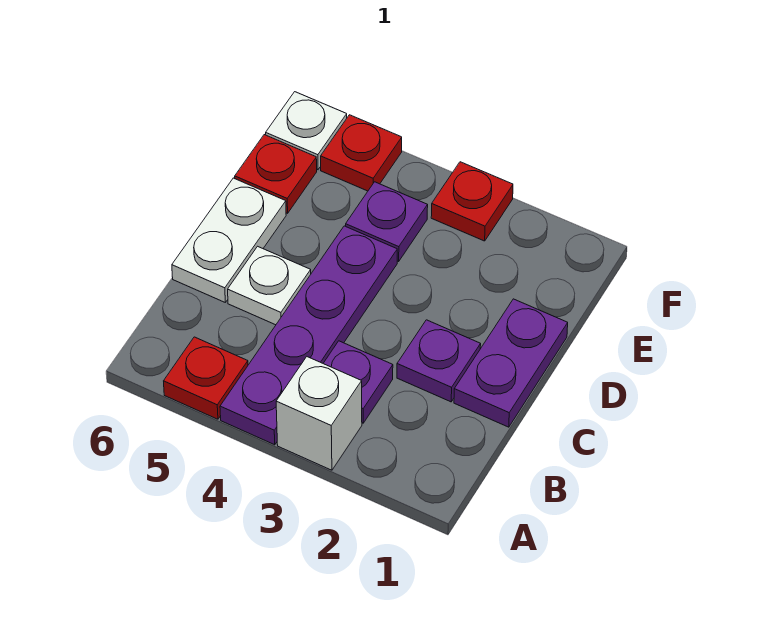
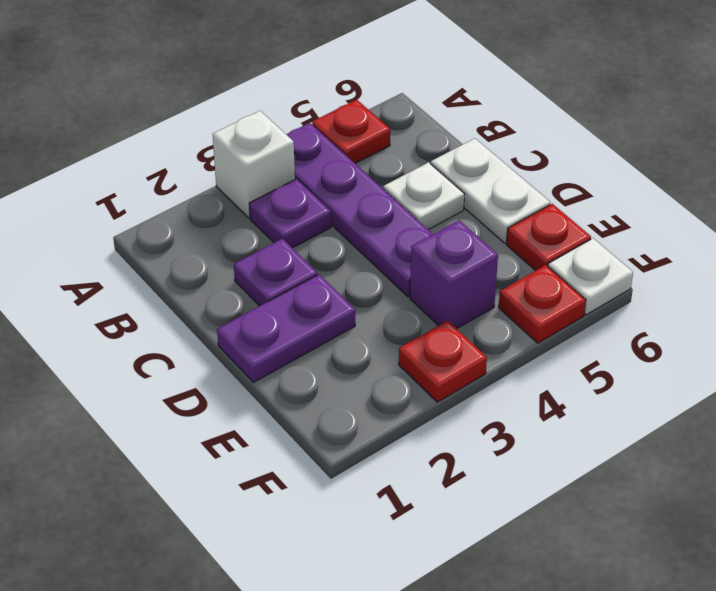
purple 1x2 plate [454,299,568,427] -> purple 1x2 plate turned to [217,275,355,382]
purple 1x1 plate [346,182,428,261] -> purple 1x1 brick [410,220,498,329]

